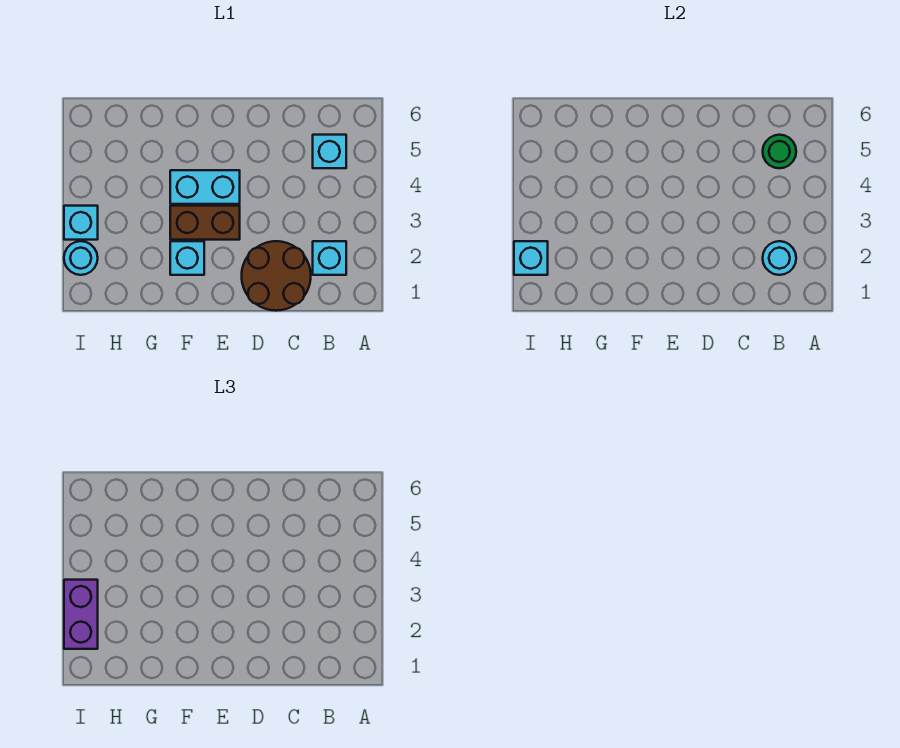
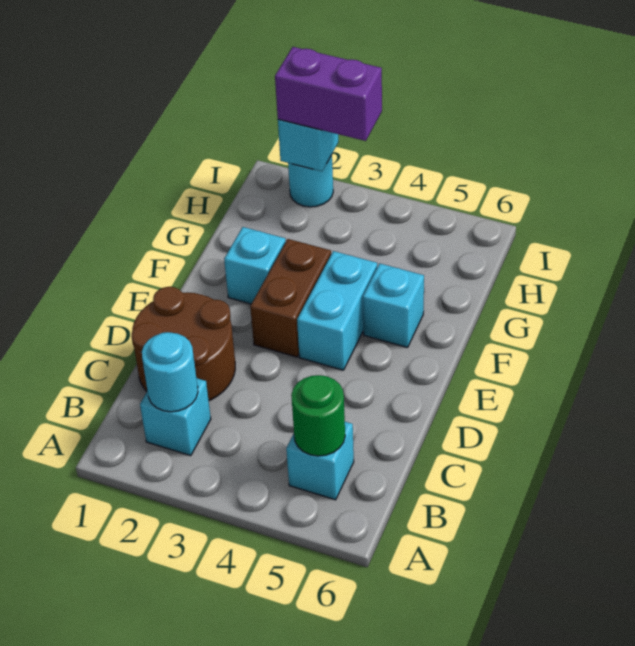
cyan 1x1 brick [64,206,98,240] -> cyan 1x1 brick moved to [363,264,424,348]

